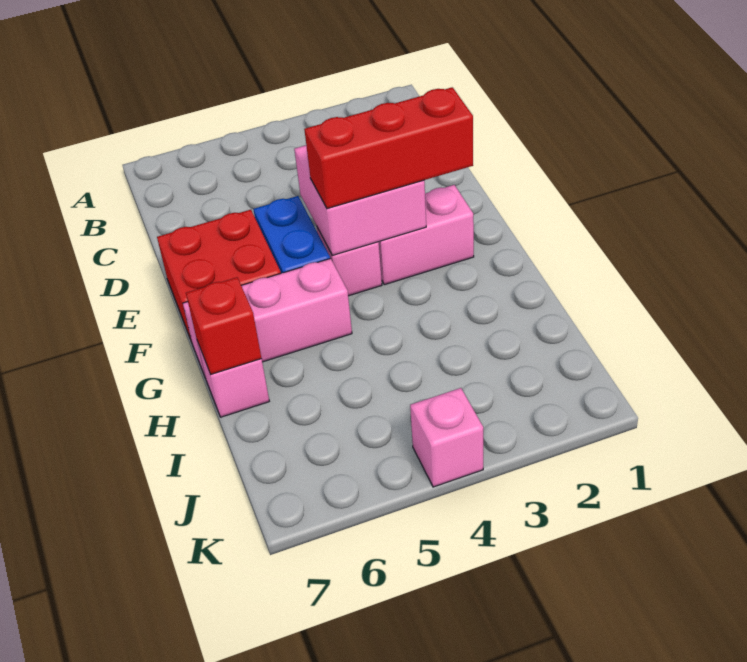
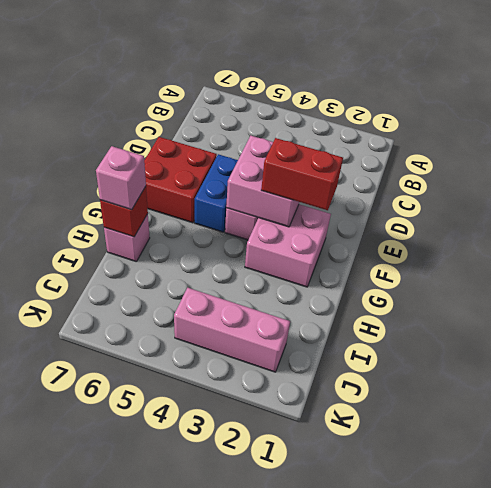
pink 1x2 brick [379,185,474,285] -> pink 2x2 brick [245,204,331,287]
red 1x3 brick [304,87,473,209] -> red 1x2 brick [261,138,343,210]
pink 1x3 brick [183,258,352,378] -> pink 1x3 brick moved to [174,288,290,372]
pink 1x1 brick [410,388,483,487] -> pink 1x1 brick moved to [96,146,146,210]

